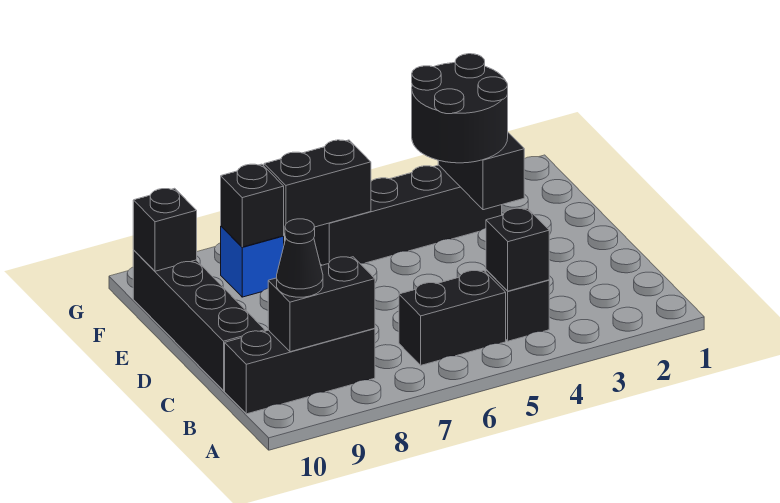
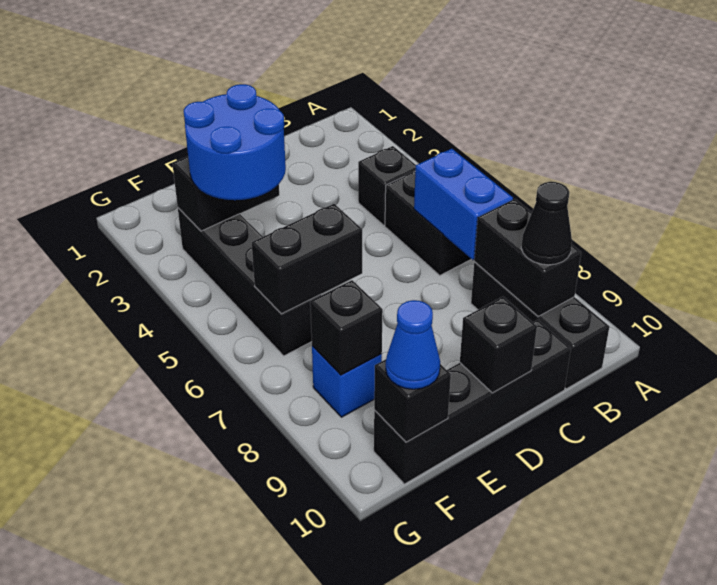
black 1x1 brick [486,208,549,291] -> black 1x1 brick moved to [460,297,537,393]
none -> blue 1x2 brick [414,149,513,260]
black 2x2 round brick [412,54,508,163] -> blue 2x2 round brick [184,84,286,200]
black 1x2 brick [264,140,371,234] -> black 1x2 brick turned to [252,204,362,314]
none -> blue 1x1 cone [386,300,440,389]

